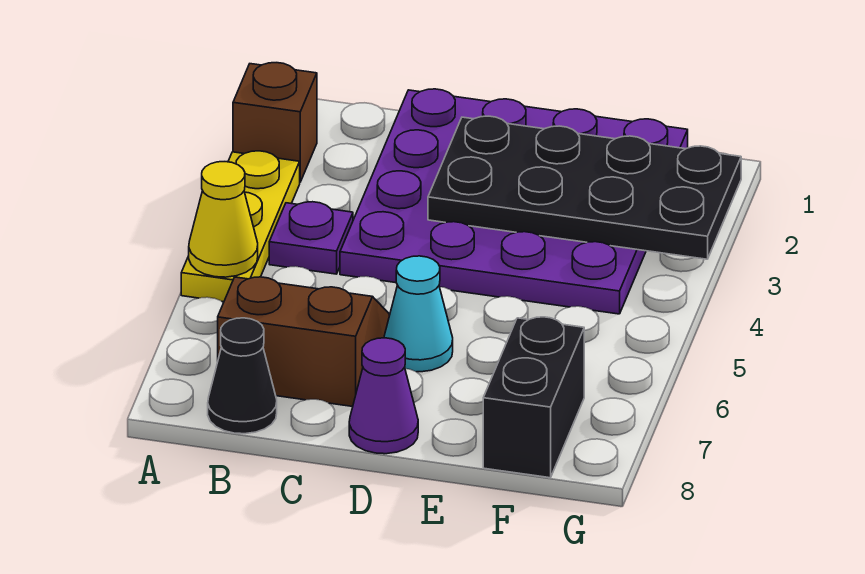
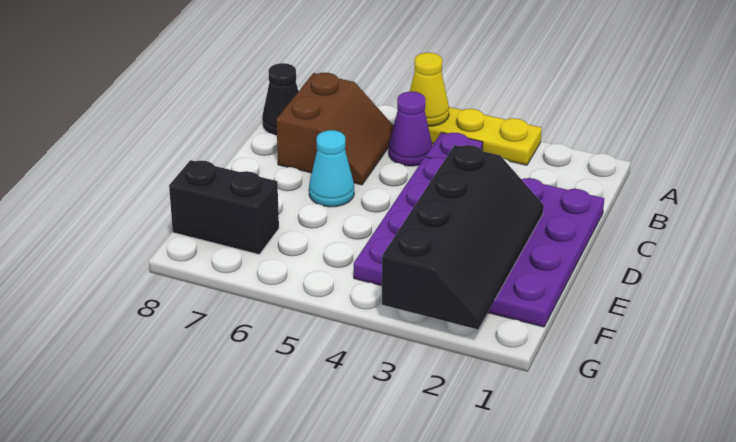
brown 1x1 brick [233,63,317,182] -> none
black 2x4 plate [428,116,741,259] -> black 2x4 slope [382,145,544,329]
purple 1x1 cone [349,338,418,454] -> purple 1x1 cone moved to [389,91,432,166]

